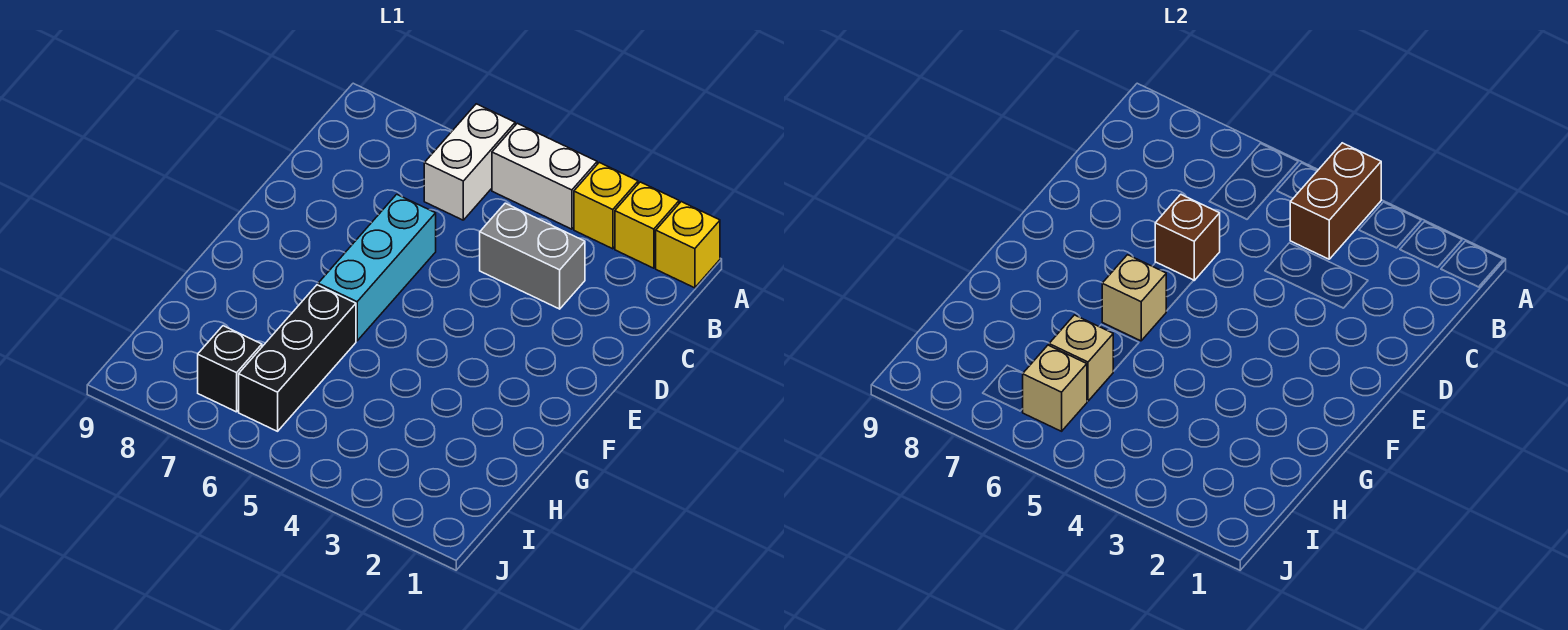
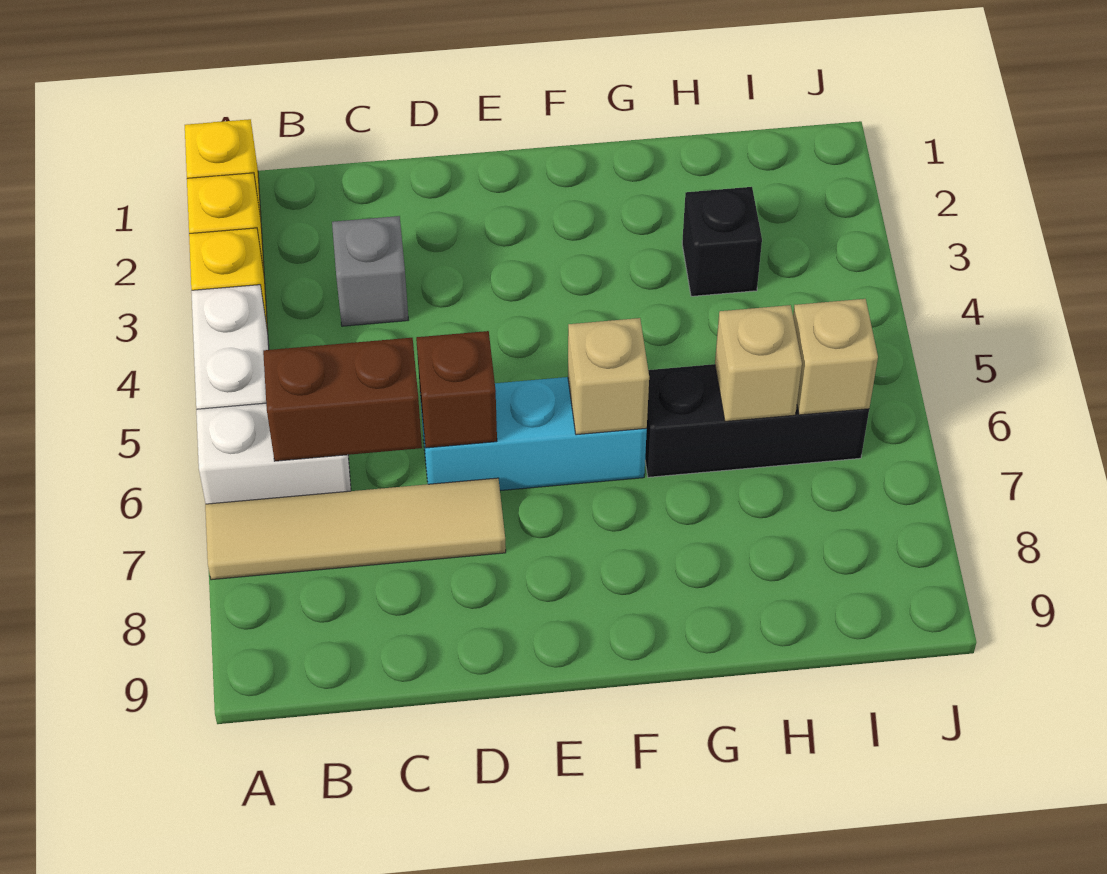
brown 1x2 brick [1290,143,1381,259] -> brown 1x2 brick moved to [263,338,422,461]
none -> tan 1x4 tile [205,478,506,580]
grey 1x2 brick [480,203,585,309] -> grey 1x1 brick [332,216,408,326]
black 1x1 brick [198,326,262,412] -> black 1x1 brick moved to [682,187,762,296]

